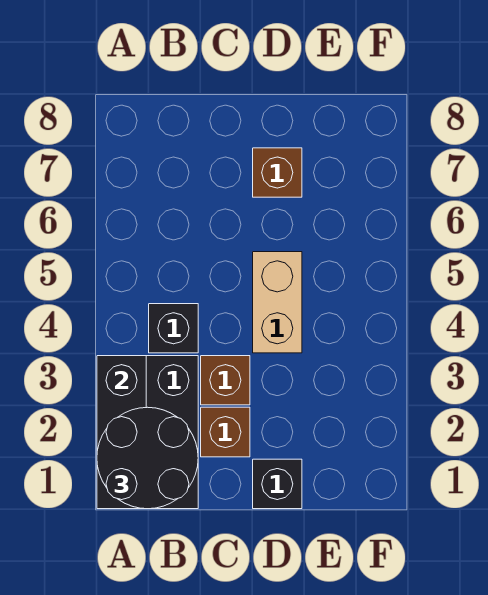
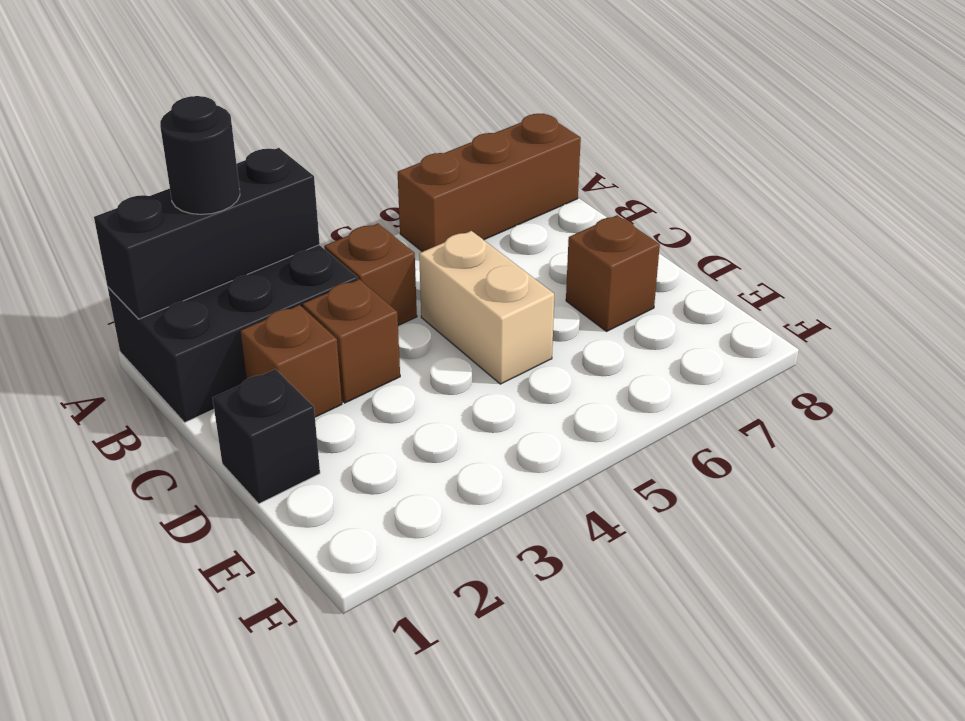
black 2x2 round brick [97,407,198,509] -> black 1x1 round brick [160,96,240,215]
none -> brown 1x3 brick [398,114,581,252]
black 1x1 brick [149,304,198,353] -> brown 1x1 brick [324,224,417,325]
tan 1x2 brick [253,252,302,353] -> tan 1x2 brick turned to [419,231,554,384]

